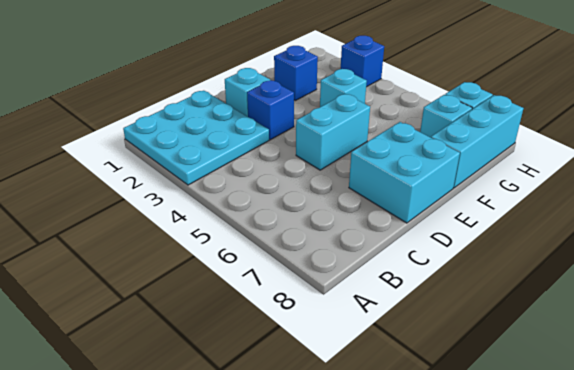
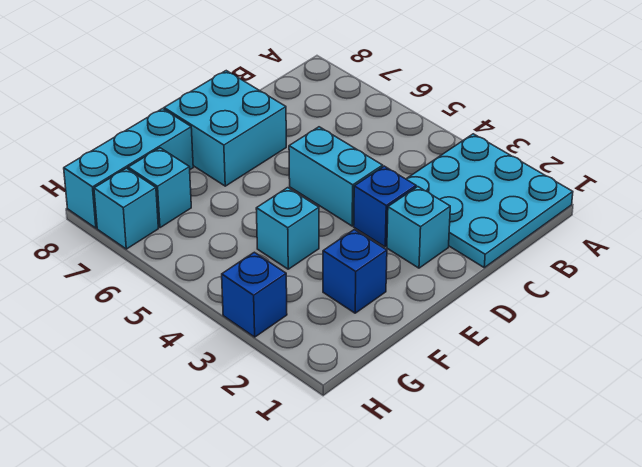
cyan 1x2 brick [296,94,370,170] -> cyan 1x2 brick turned to [289,127,383,226]

